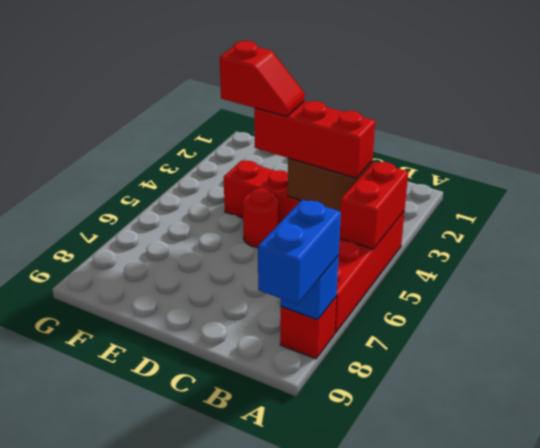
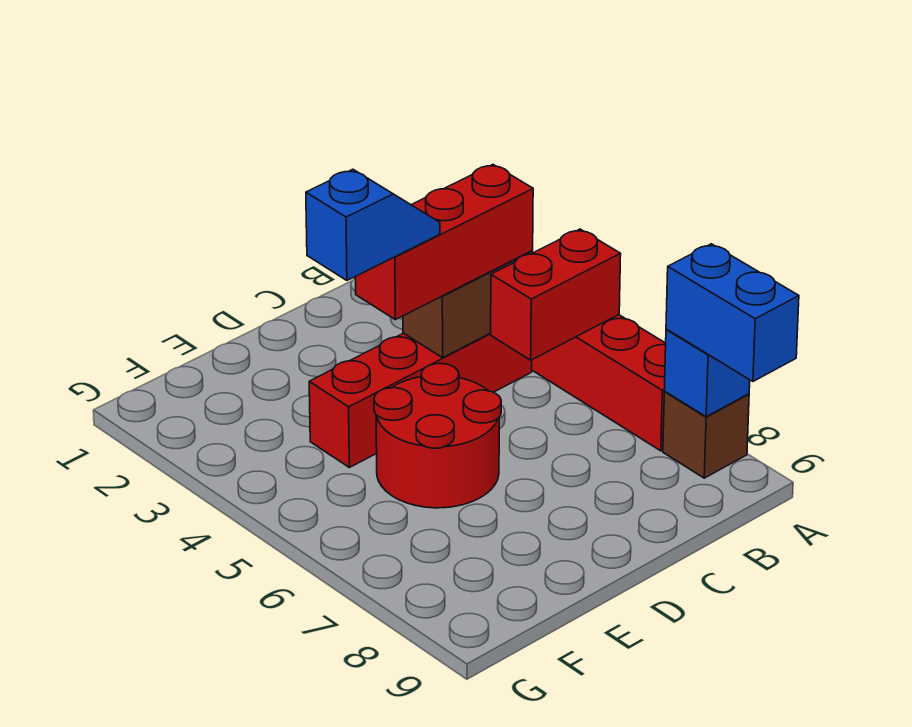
red 1x2 brick [340,162,408,249] -> red 1x2 brick turned to [491,229,621,360]
red 1x1 brick [280,298,336,359] -> brown 1x1 brick [663,392,749,478]
red 1x2 slope [220,41,305,117] -> blue 1x2 slope [306,169,440,280]
red 1x1 round brick [243,188,279,248] -> red 2x2 round brick [374,364,501,508]

